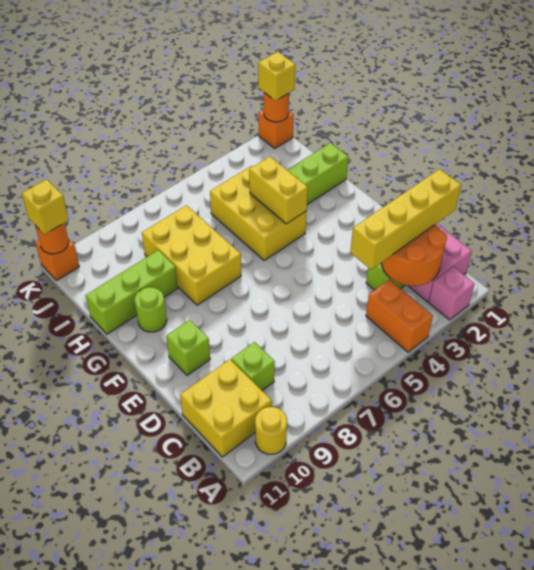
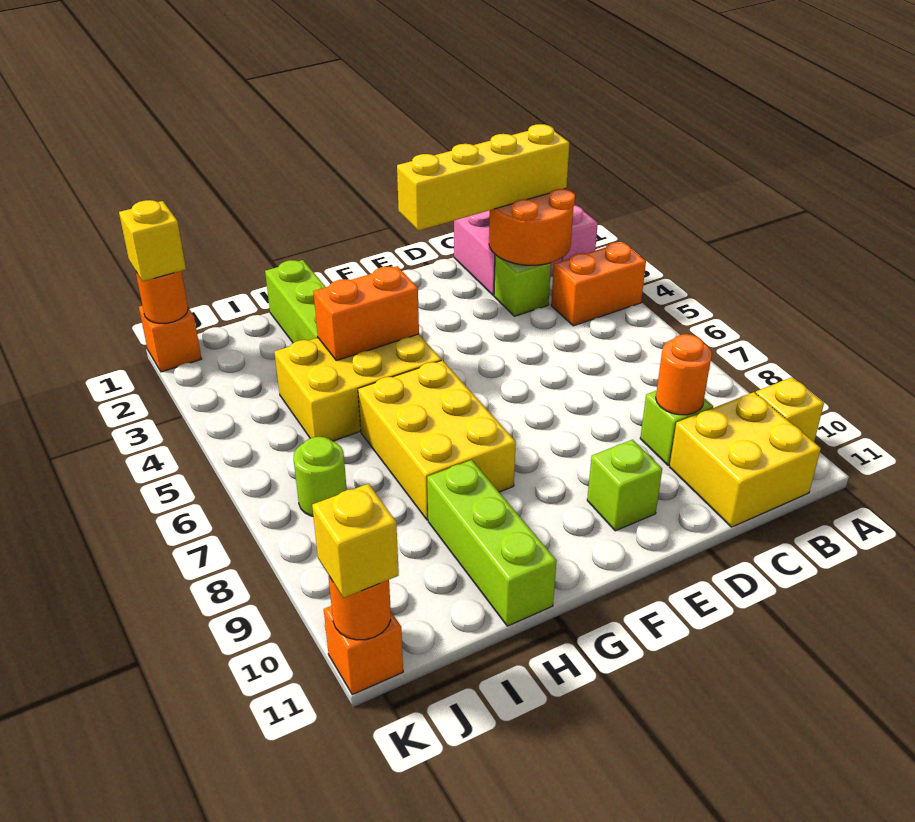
yellow 1x1 round brick [255,407,287,454] -> yellow 1x1 brick [756,377,824,442]
yellow 1x4 brick [350,169,461,269] -> yellow 1x4 brick turned to [397,124,569,231]
none -> orange 1x1 round brick [656,334,712,415]
yellow 1x2 brick [249,157,308,224] -> orange 1x2 brick [313,266,419,361]
yellow 2x3 brick [142,205,241,305] -> yellow 2x3 brick turned to [358,360,516,520]
lime 1x1 round brick [135,287,167,332] -> lime 1x1 round brick moved to [294,437,347,516]

